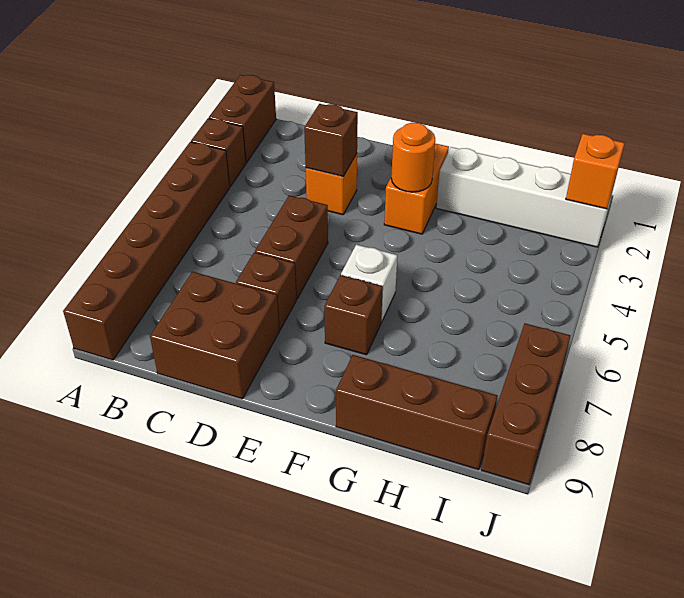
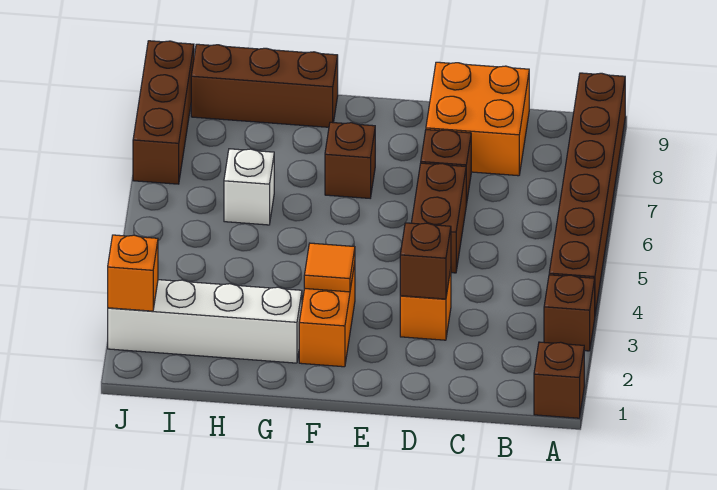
brown 1x2 brick [209,75,276,163] -> brown 1x1 brick [534,342,584,418]
brown 2x2 brick [150,272,279,399] -> orange 2x2 brick [426,62,529,176]
orange 1x1 round brick [391,123,435,192] -> orange 1x1 tile [304,243,355,292]
white 1x1 brick [341,245,397,322] -> white 1x1 brick moved to [224,149,274,225]

